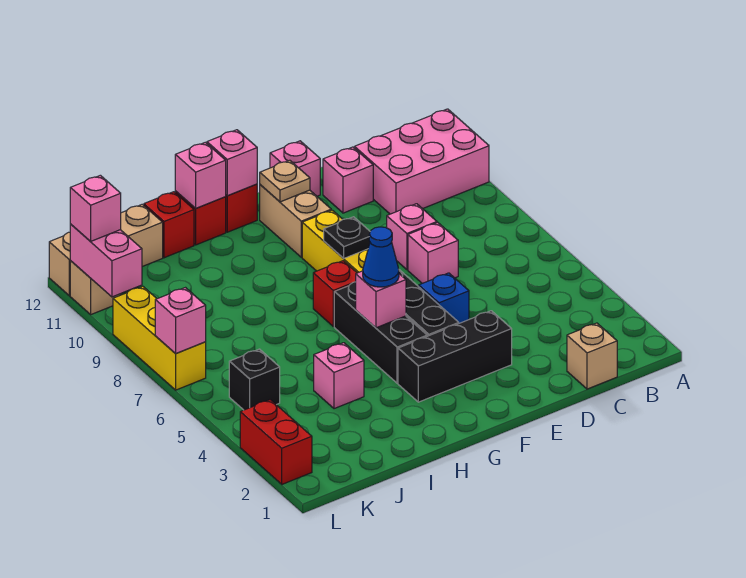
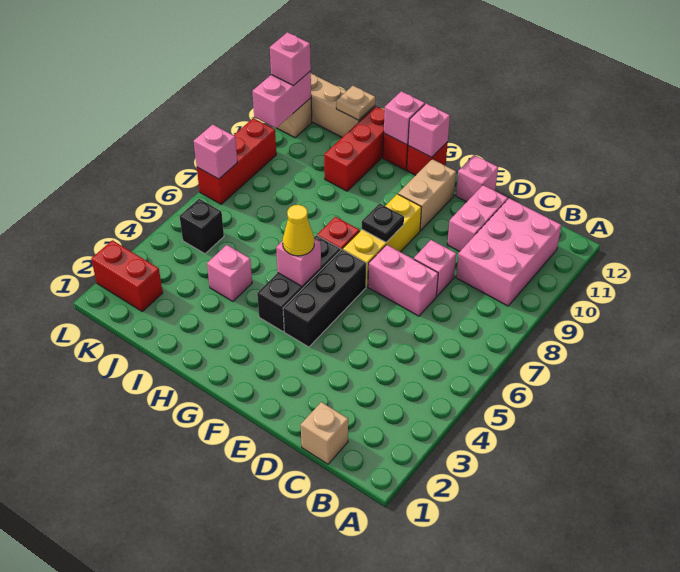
pink 2x3 brick [355,109,489,214] -> pink 2x3 brick turned to [456,198,561,306]
pink 1x1 brick [408,223,458,283] -> pink 1x2 brick [368,245,438,316]
pink 1x1 brick [323,147,373,213] -> pink 1x2 brick [447,185,508,252]
black 1x3 brick [398,311,512,402] -> none
blue 1x1 brick [419,273,469,323] -> none
tan 1x1 plate [260,160,310,202] -> tan 1x1 plate moved to [336,86,375,120]
blue 1x1 cone [363,227,399,287] -> yellow 1x1 cone [283,205,314,256]
red 1x1 brick [144,192,194,258] -> red 1x3 brick [324,106,385,191]
red 1x2 brick [240,400,312,484] -> red 1x2 brick turned to [91,240,163,311]
yellow 1x3 brick [113,286,206,390] -> red 1x3 brick [197,118,276,204]

